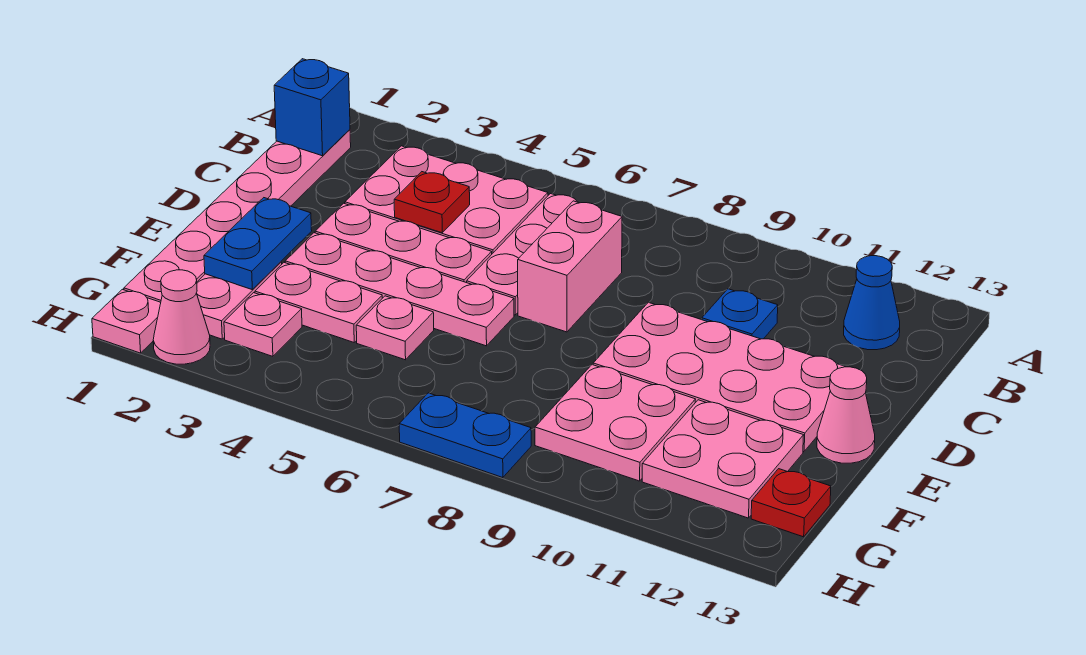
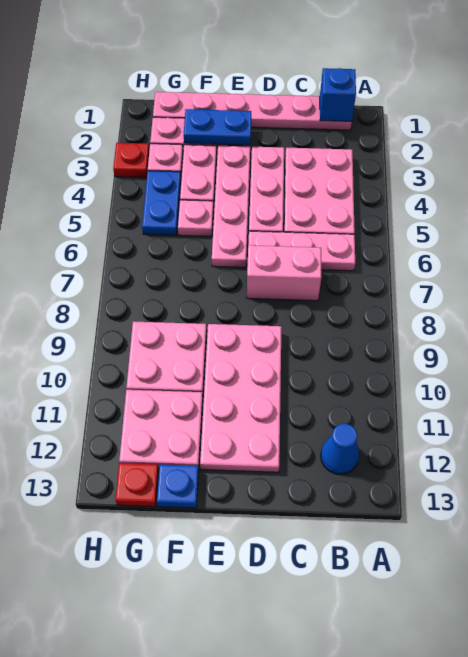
red 1x1 plate [394,172,470,233] -> red 1x1 plate moved to [113,143,149,178]
blue 1x1 plate [702,289,778,339] -> blue 1x1 plate moved to [157,465,199,508]
pink 1x1 cone [817,367,875,463] -> none
pink 1x1 plate [92,289,161,353] -> none
pink 1x1 cone [153,270,210,364] -> none
blue 1x2 plate [399,393,531,478] -> blue 1x2 plate moved to [142,171,181,235]

